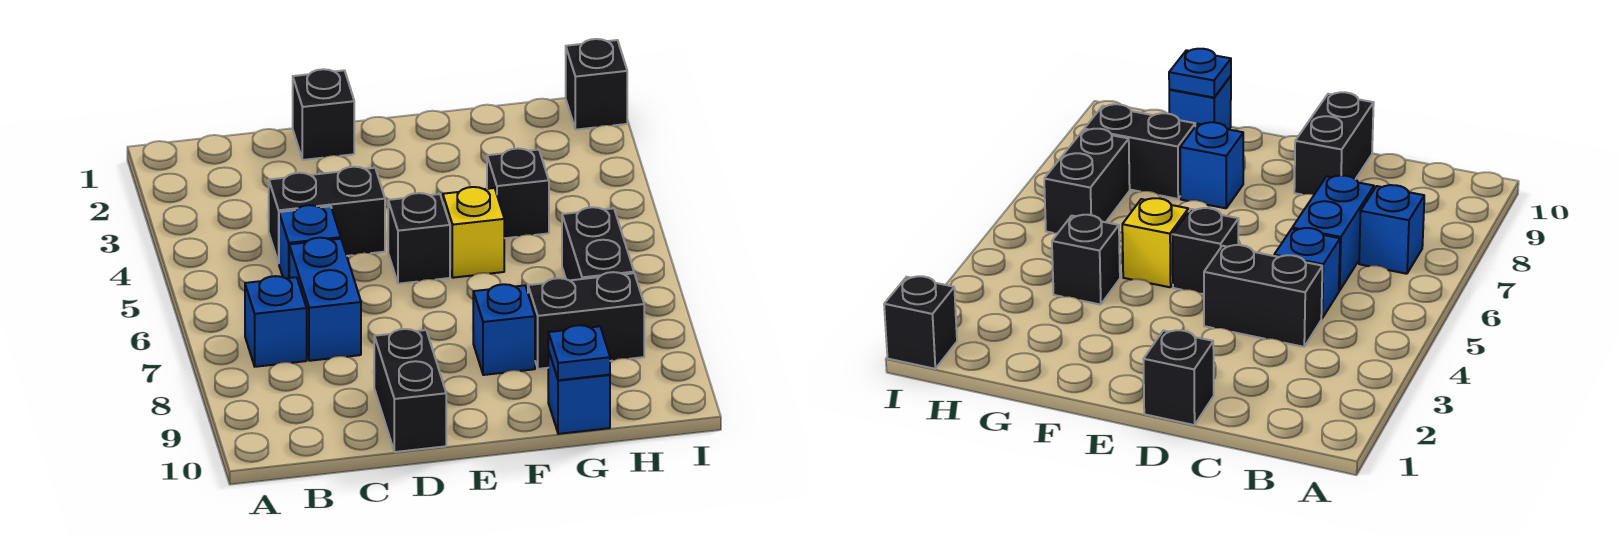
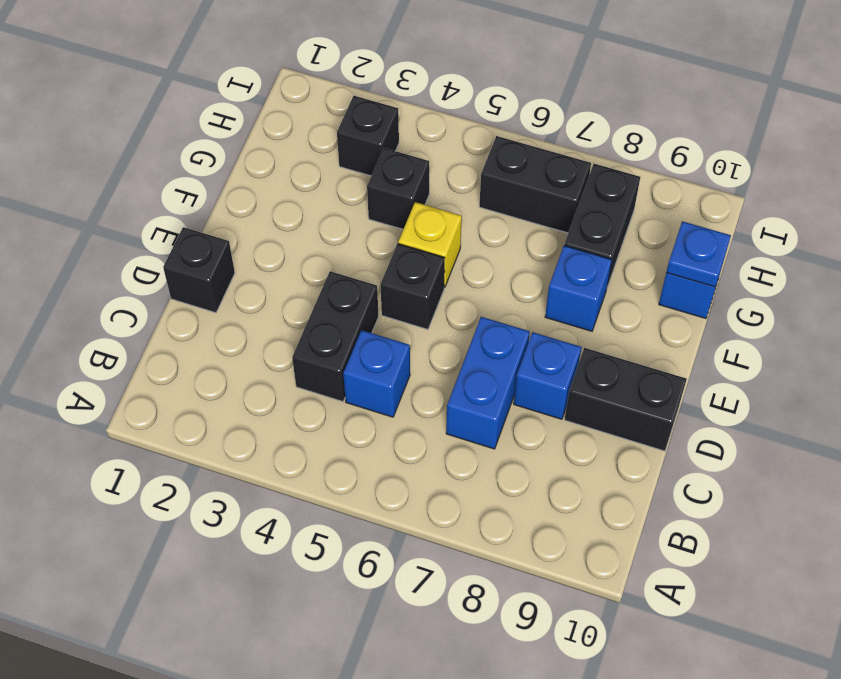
blue 1x1 brick [245,276,307,367] -> blue 1x1 brick moved to [514,332,582,419]
blue 1x2 brick [289,238,361,361] -> blue 1x2 brick turned to [446,317,530,449]
black 1x1 brick [566,39,627,130] -> black 1x1 brick moved to [337,96,399,176]

